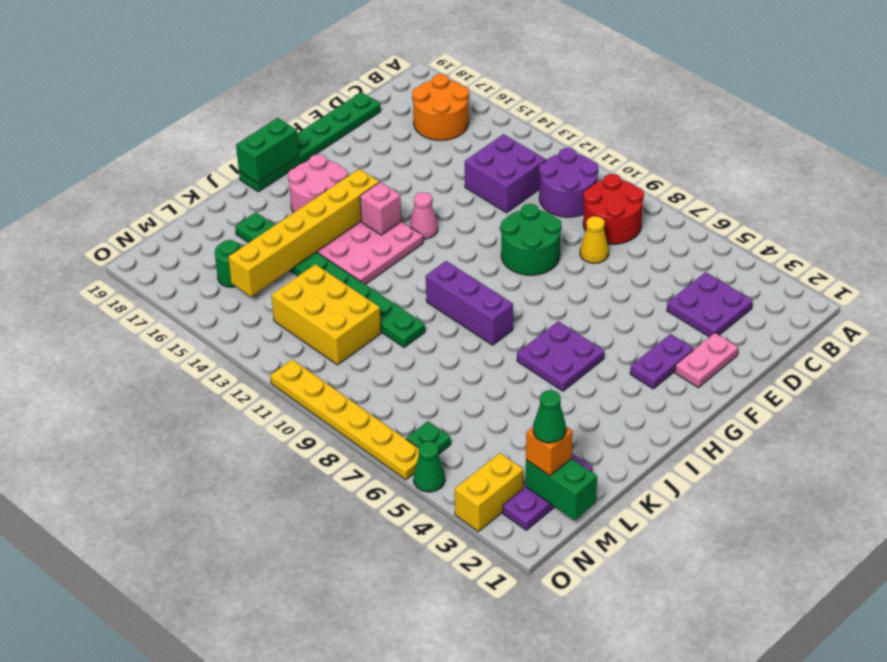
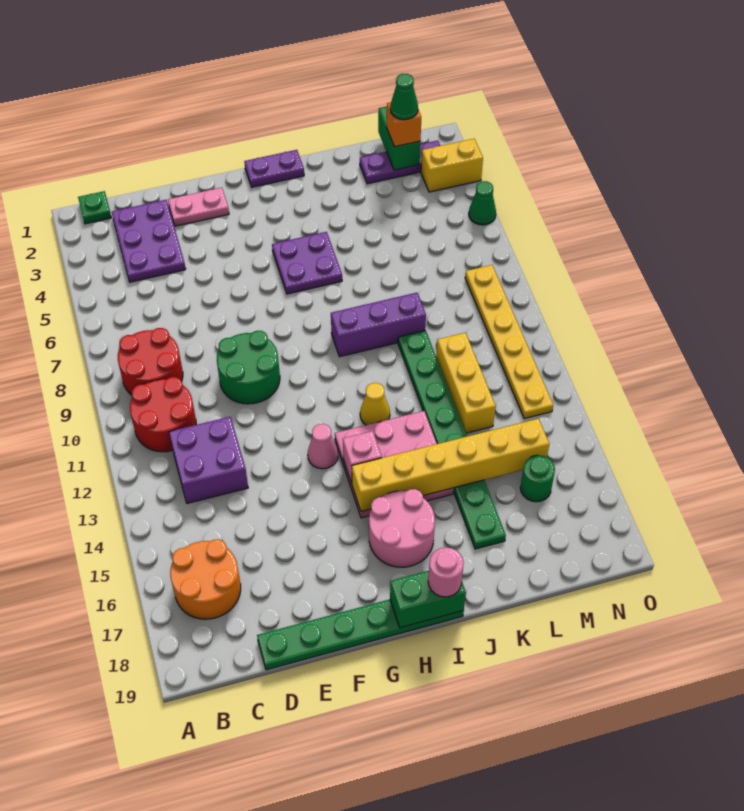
purple 2x2 round brick [539,148,598,217] -> red 2x2 round brick [130,377,196,452]
purple 2x2 plate [667,272,753,337] -> purple 2x3 plate [112,200,186,282]
yellow 1x1 cone [580,216,609,263] -> yellow 1x1 cone moved to [360,383,390,425]
purple 1x2 plate [630,334,694,389] -> purple 1x2 plate moved to [244,150,304,187]
purple 1x3 brick [426,261,513,345] -> purple 1x3 brick turned to [331,293,426,357]
none -> pink 1x1 round brick [428,547,464,597]
yellow 2x3 brick [272,264,381,365] -> yellow 1x3 brick [436,333,496,433]
green 1x1 plate [406,421,451,455] -> green 1x1 plate moved to [78,191,111,224]
yellow 1x6 plate [270,359,419,480] -> yellow 1x6 plate moved to [465,265,553,419]

